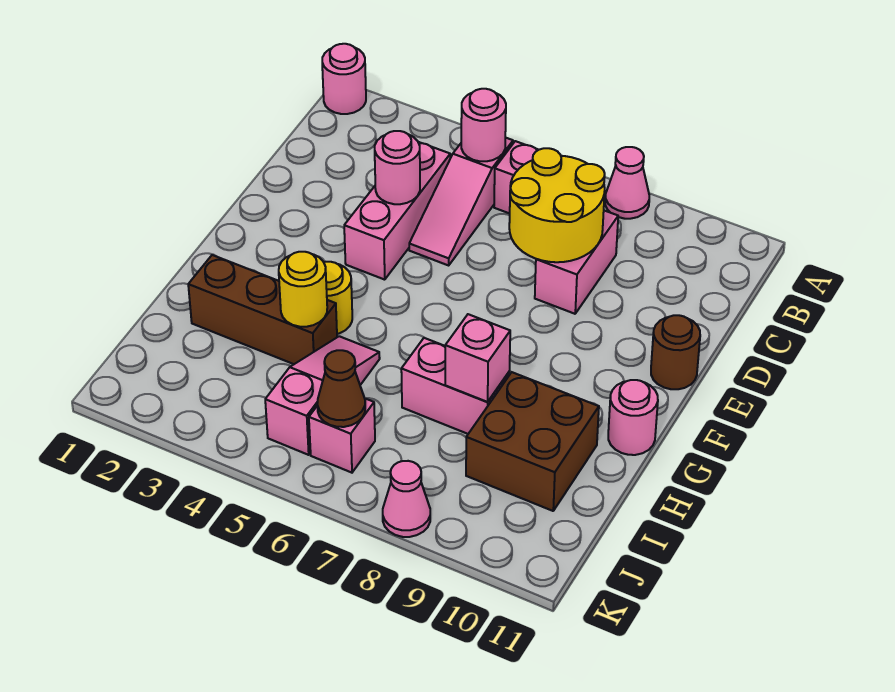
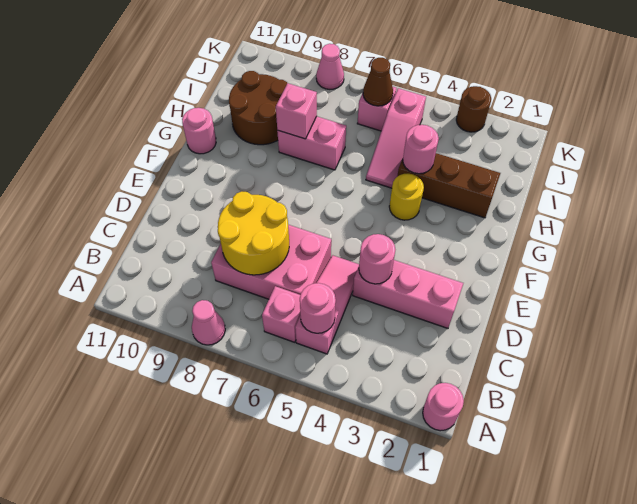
pink 1x3 brick [344,142,450,280] -> pink 1x3 brick turned to [353,260,463,328]
pink 1x2 brick [535,211,618,314] -> pink 2x3 brick [211,225,331,299]
brown 1x1 round brick [651,315,700,389] -> brown 1x1 round brick moved to [456,86,491,132]
yellow 1x1 round brick [279,252,327,327] -> pink 1x1 round brick [403,125,439,174]
brown 2x2 brick [466,372,599,511] -> brown 2x2 round brick [229,71,287,145]

